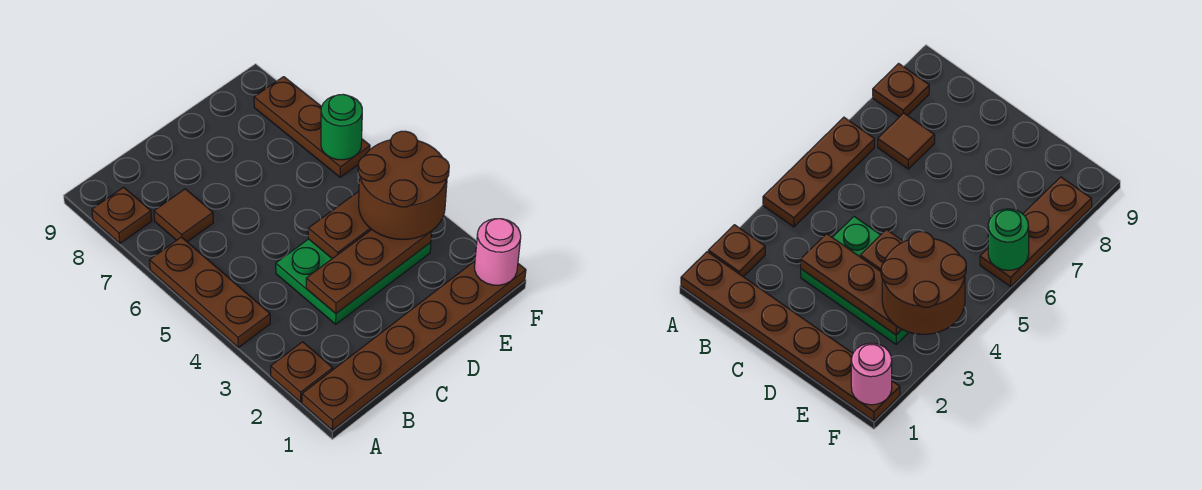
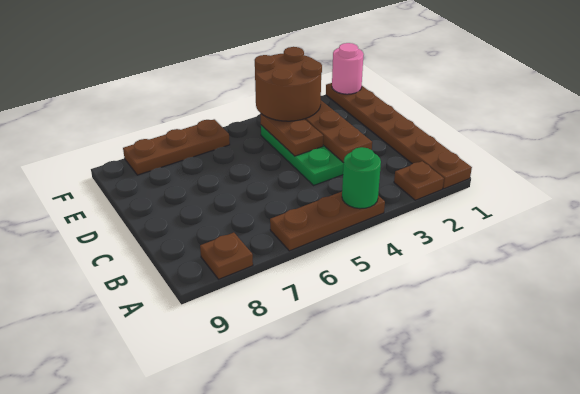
brown 1x1 tile [154,189,213,242] -> none
green 1x1 round brick [321,94,362,160] -> green 1x1 round brick moved to [342,147,381,209]

